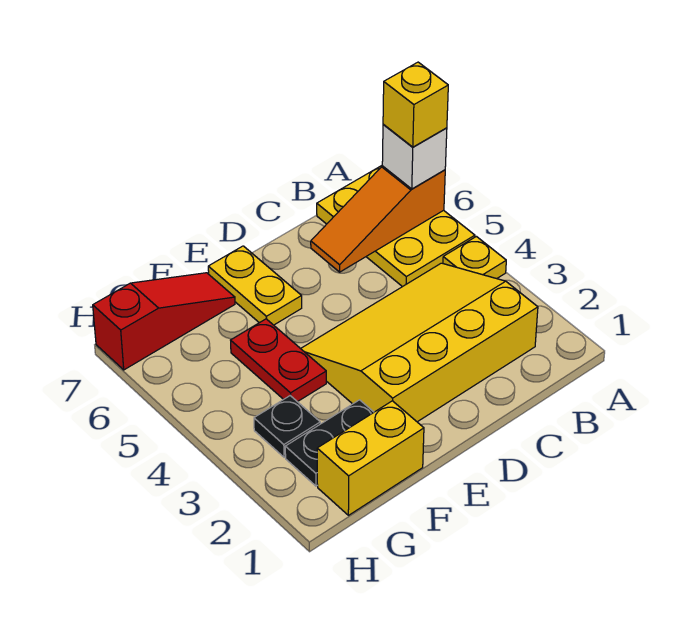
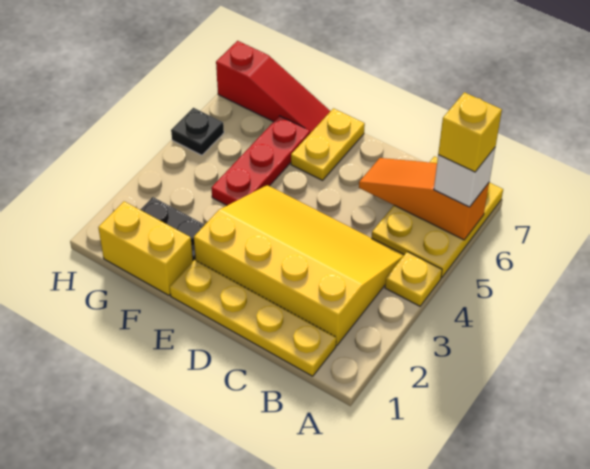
none -> yellow 1x4 plate [170,260,336,376]
red 1x2 plate [231,319,326,402] -> red 1x3 plate [212,116,310,205]
black 1x1 plate [254,396,320,457] -> black 1x1 plate moved to [171,108,224,155]

